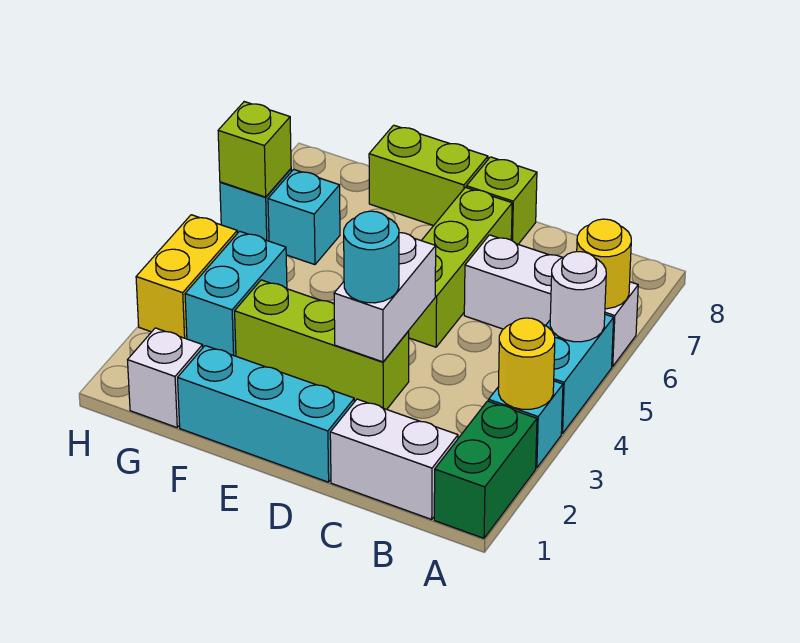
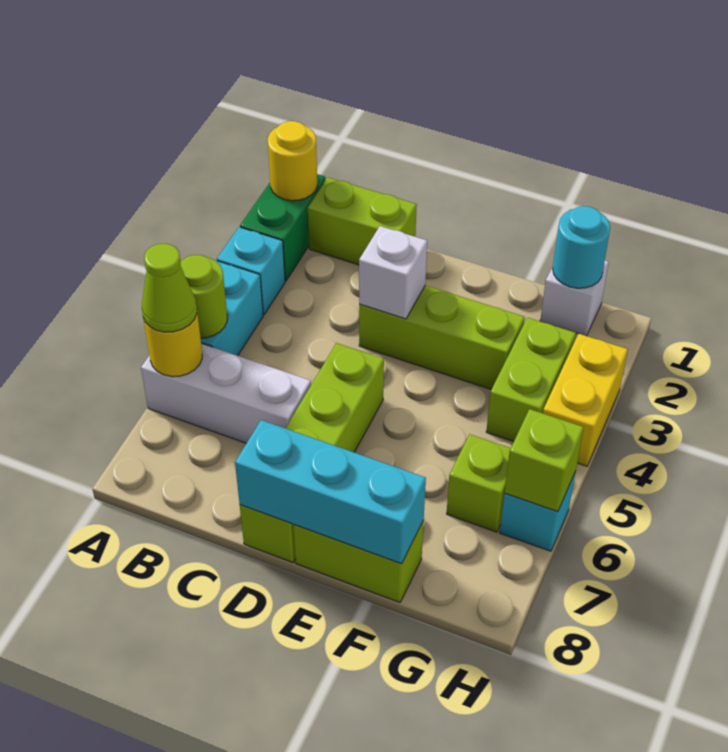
yellow 1x1 round brick [498,318,555,409] -> yellow 1x1 round brick moved to [268,121,317,201]
white 1x1 round brick [550,252,606,342] -> lime 1x1 round brick [180,255,227,338]
none -> lime 1x1 cone [142,244,197,332]
white 1x2 brick [330,399,458,519] -> lime 1x2 brick [308,177,417,265]
cyan 1x3 brick [178,346,354,482] -> cyan 1x3 brick moved to [235,420,426,564]
white 1x2 brick [334,233,436,362] -> white 1x1 brick [359,226,427,319]
cyan 1x1 round brick [344,211,399,303] -> cyan 1x1 round brick moved to [553,206,610,288]
cyan 1x2 brick [185,231,287,356] -> lime 1x2 brick [486,318,576,442]
cyan 1x1 brick [268,169,340,265] -> lime 1x1 brick [447,434,511,532]

